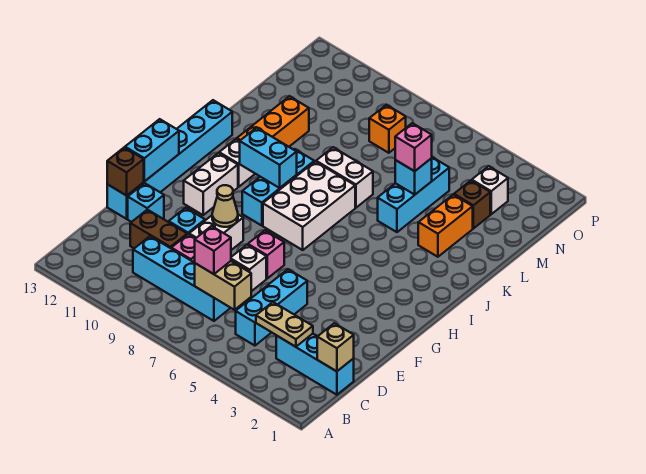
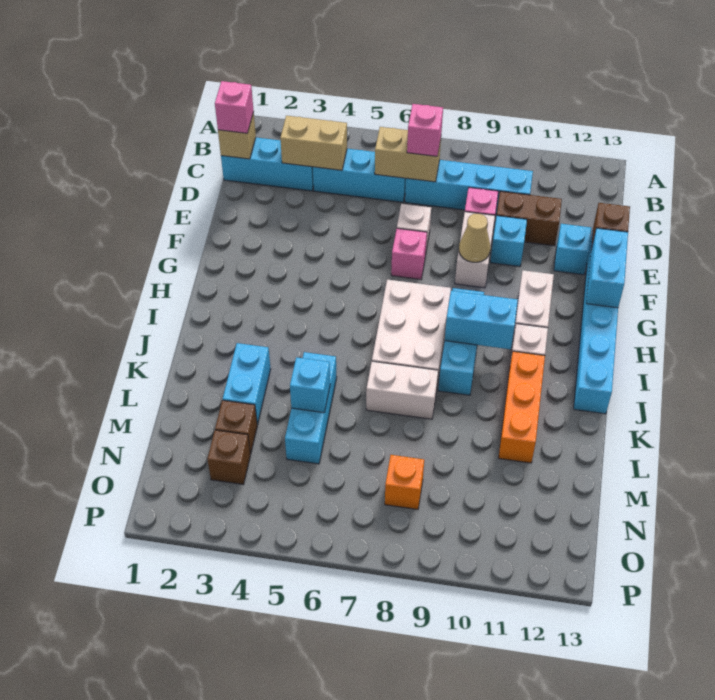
tan 1x2 plate [256,302,313,347] -> tan 1x2 brick [280,116,347,170]
cyan 1x3 brick [236,269,307,346] -> cyan 1x3 brick turned to [313,149,406,202]
orange 1x2 brick [418,195,473,257] -> cyan 1x2 brick [223,343,271,425]
pink 1x1 brick [395,123,432,171] -> pink 1x1 brick moved to [215,81,254,133]
white 1x1 brick [471,166,508,214] -> brown 1x1 brick [207,430,250,484]

